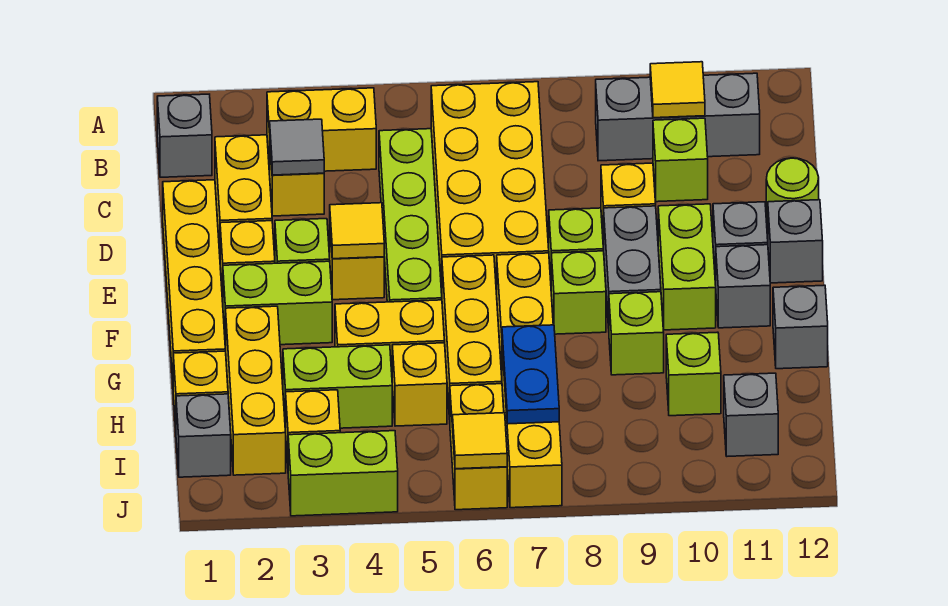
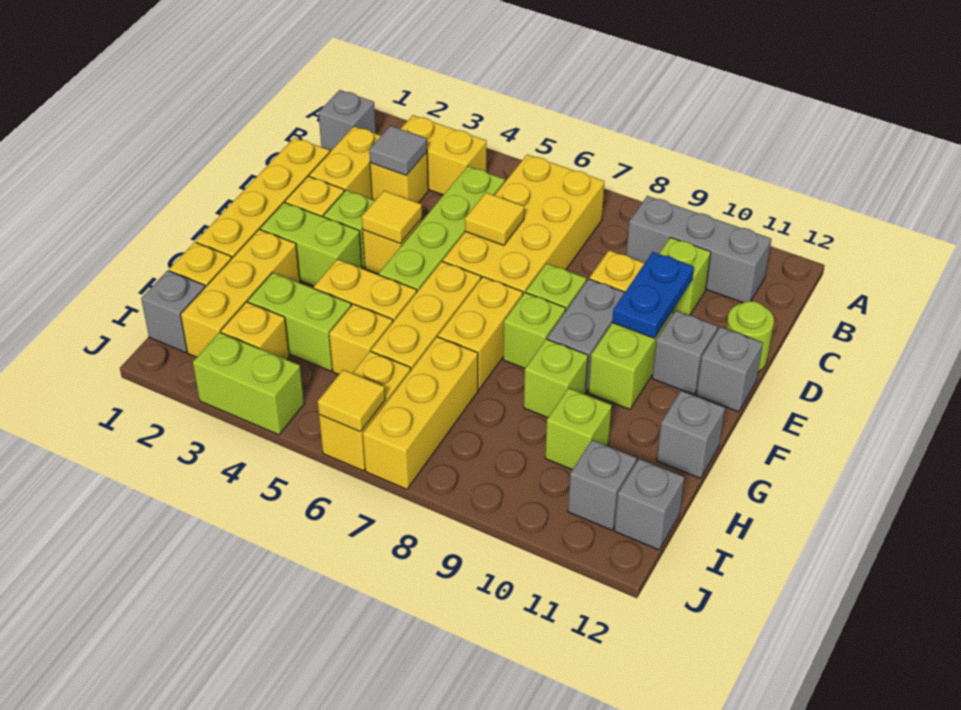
yellow 1x1 tile [650,62,705,118] -> yellow 1x1 tile moved to [465,193,524,246]
grey 1x1 brick [715,245,770,328] -> grey 1x1 brick moved to [614,459,684,550]
blue 1x2 plate [502,325,559,424] -> blue 1x2 plate moved to [612,252,694,338]

